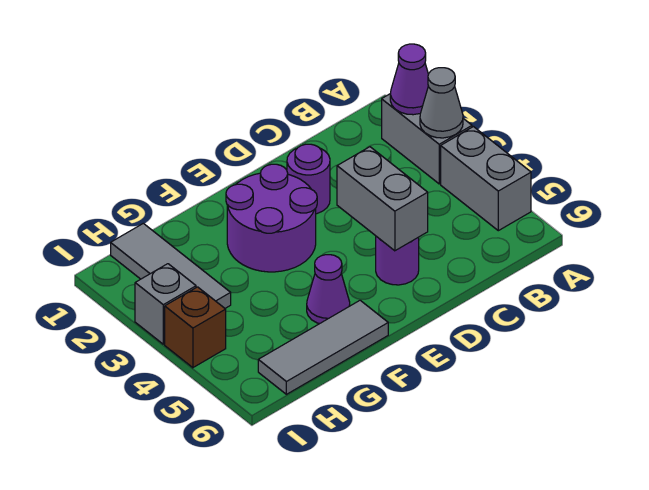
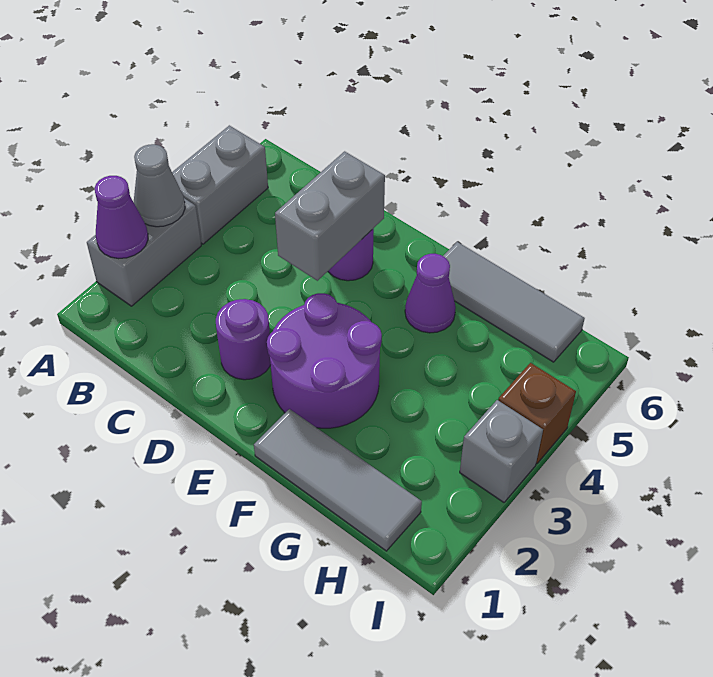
grey 1x3 tile [111,223,231,308] -> grey 1x3 tile turned to [254,409,422,551]

